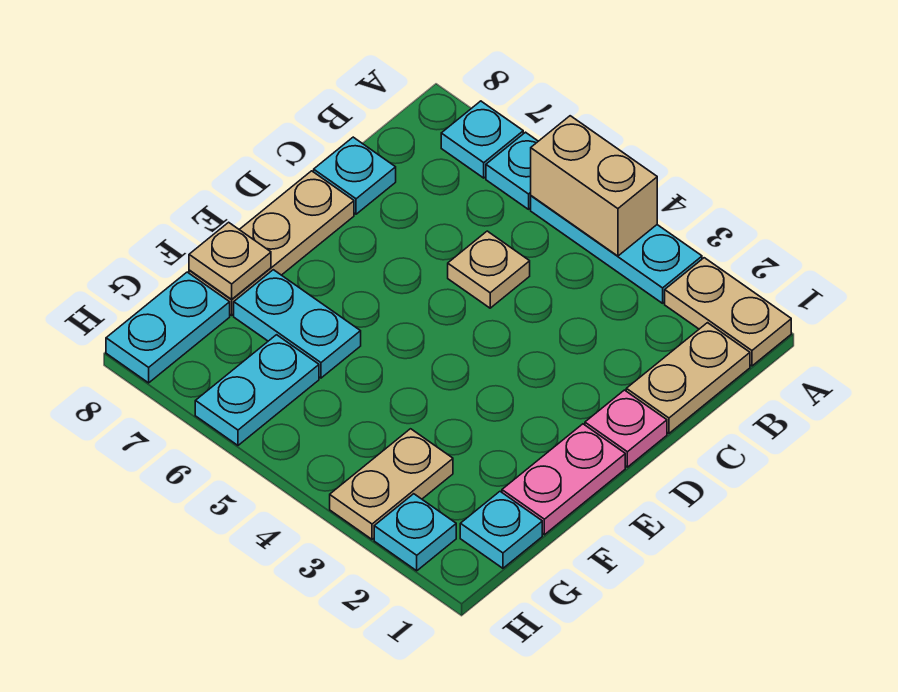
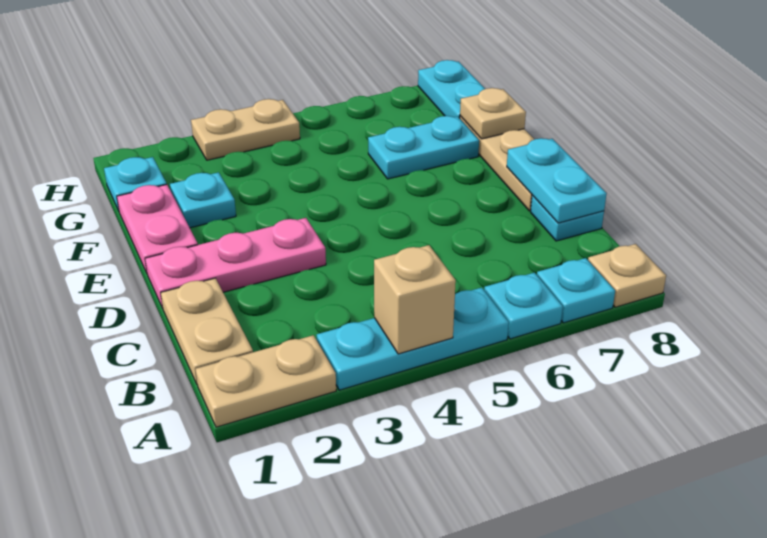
tan 1x2 brick [531,116,657,256] -> tan 1x1 brick [374,245,456,354]
tan 1x1 plate [448,231,530,308] -> tan 1x1 plate moved to [588,244,666,307]
pink 1x1 plate [585,390,667,467] -> pink 1x3 plate [145,218,326,308]
tan 1x2 plate [330,429,453,539] -> tan 1x2 plate turned to [191,99,300,160]
cyan 1x2 plate [195,335,319,445] -> cyan 1x2 plate moved to [507,138,607,223]
cyan 1x1 plate [374,494,456,571] -> cyan 1x1 plate moved to [170,172,236,228]

